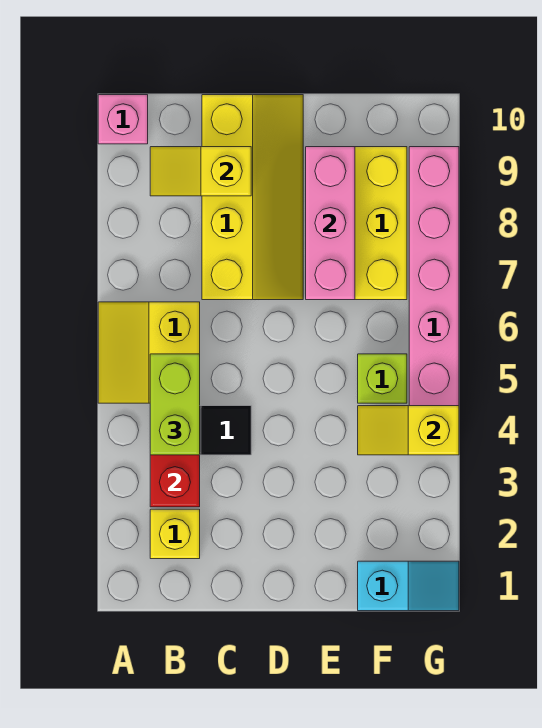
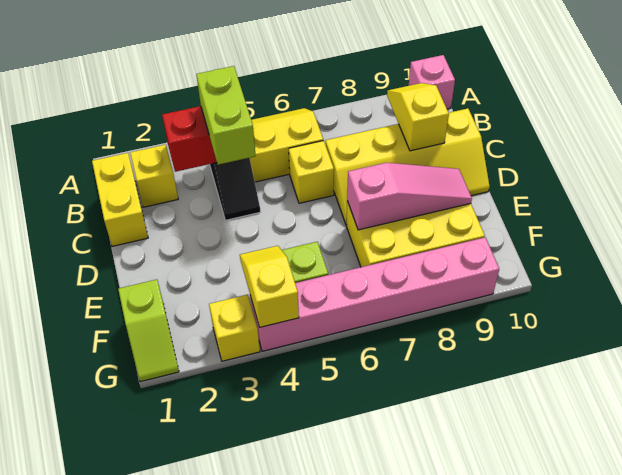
none -> yellow 1x2 brick [92,153,148,246]
lime 1x2 brick [150,354,200,455] -> lime 1x2 brick turned to [196,66,256,165]
none -> yellow 1x1 brick [289,141,334,203]
pink 1x3 brick [306,147,355,300] -> pink 1x3 slope [347,163,472,230]
cyan 1x2 slope [358,561,459,611] -> lime 1x2 slope [118,279,179,382]
none -> yellow 1x1 brick [209,294,260,361]

